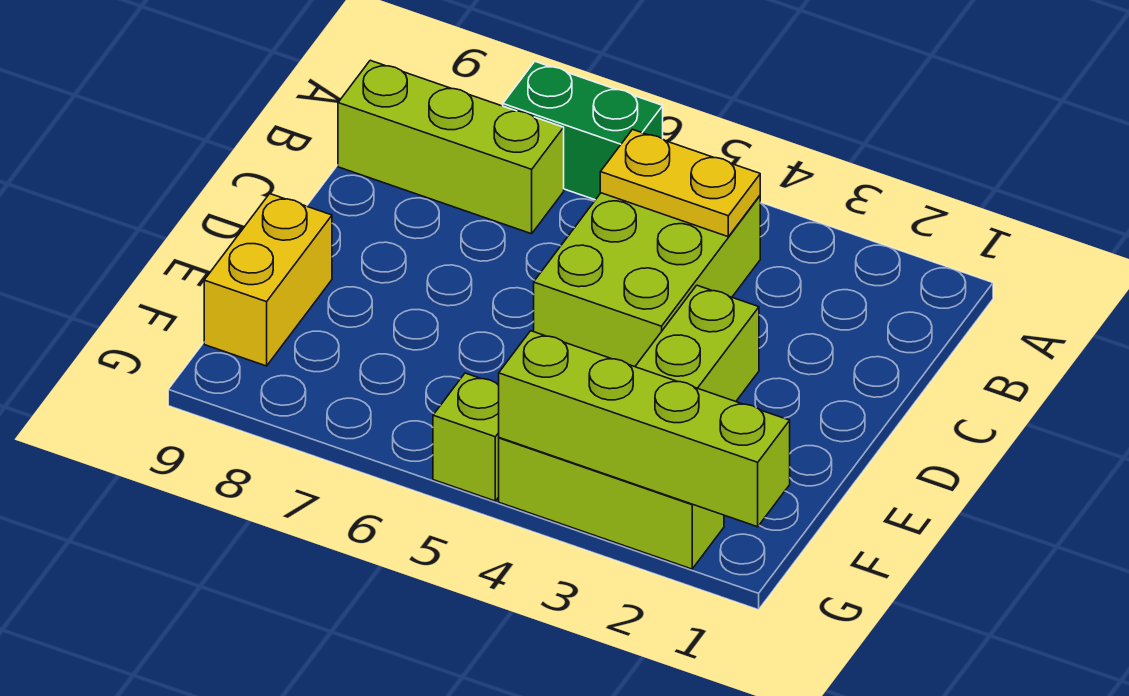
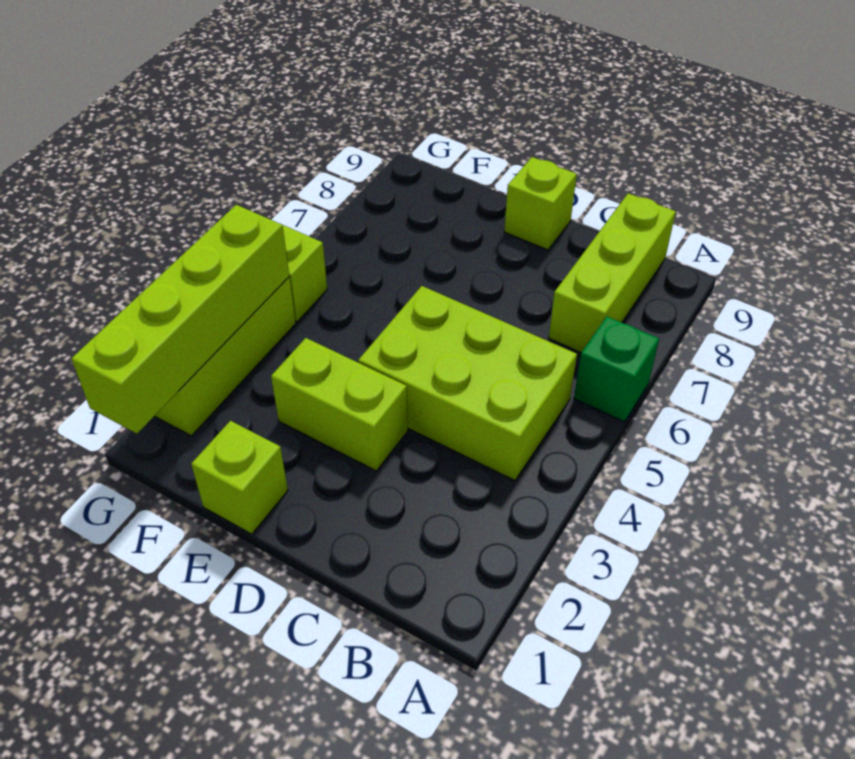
green 1x2 brick [503,62,663,200] -> green 1x1 brick [574,316,659,422]
yellow 1x2 plate [600,129,760,237] -> none
none -> lime 1x1 brick [504,157,577,250]
none -> lime 1x1 brick [191,421,288,534]
yellow 1x2 brick [204,194,332,366] -> none

